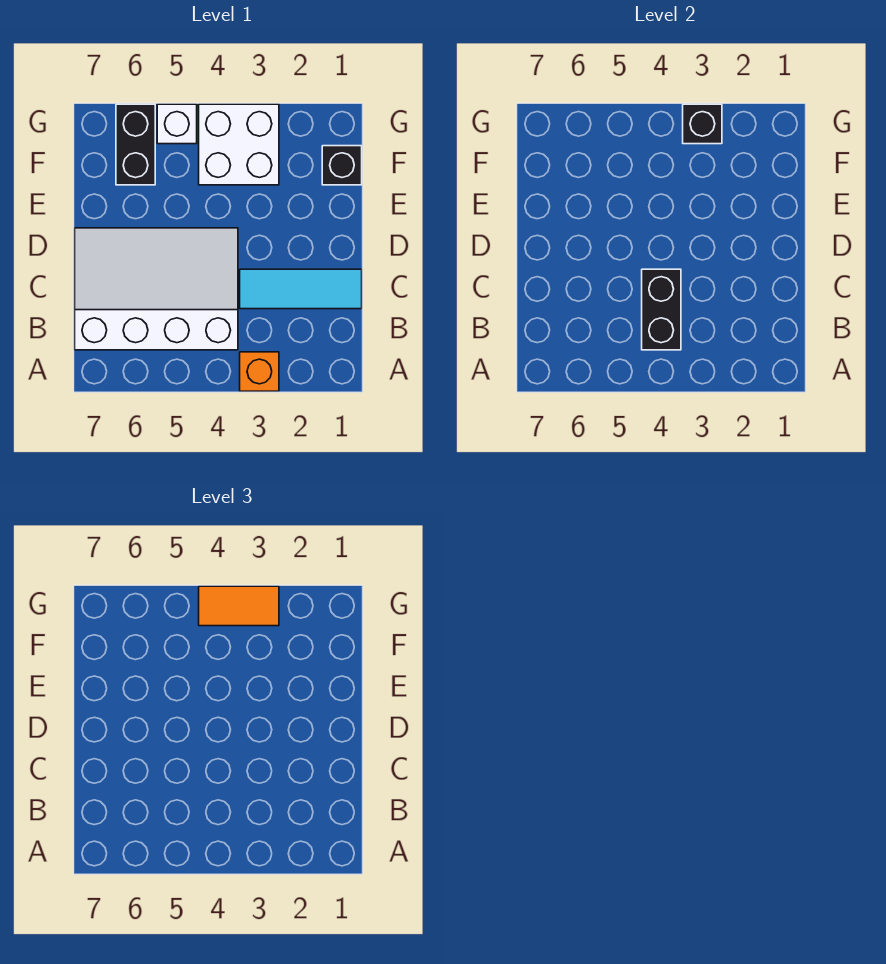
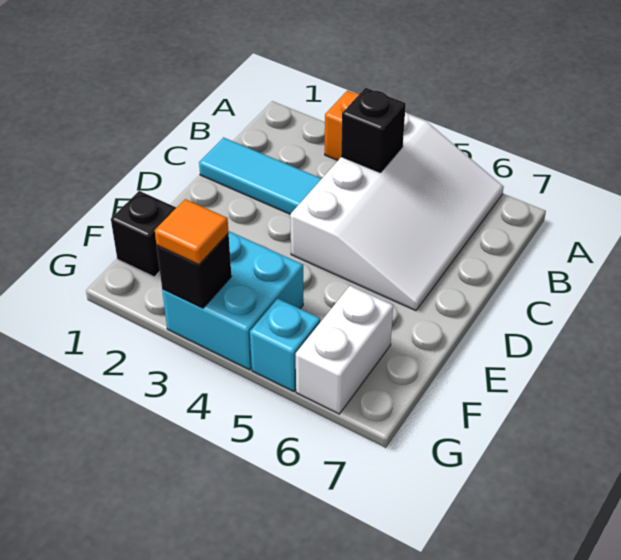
white 3x4 slope [75,228,238,350] -> white 3x4 slope turned to [290,112,504,311]
black 1x2 brick [642,269,681,350] -> black 1x1 brick [341,88,406,173]
white 2x2 brick [199,104,279,185] -> cyan 2x2 brick [162,231,303,370]
black 1x2 brick [116,104,155,185] -> white 1x2 brick [296,286,393,414]
orange 1x2 tile [199,586,279,626] -> orange 1x1 tile [155,199,229,265]
white 1x1 brick [157,104,197,144] -> cyan 1x1 brick [250,299,320,392]

